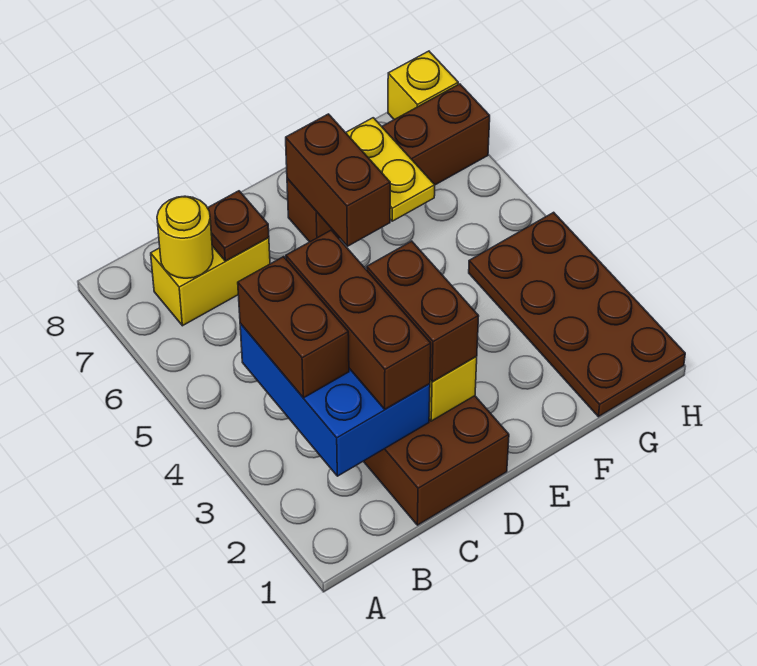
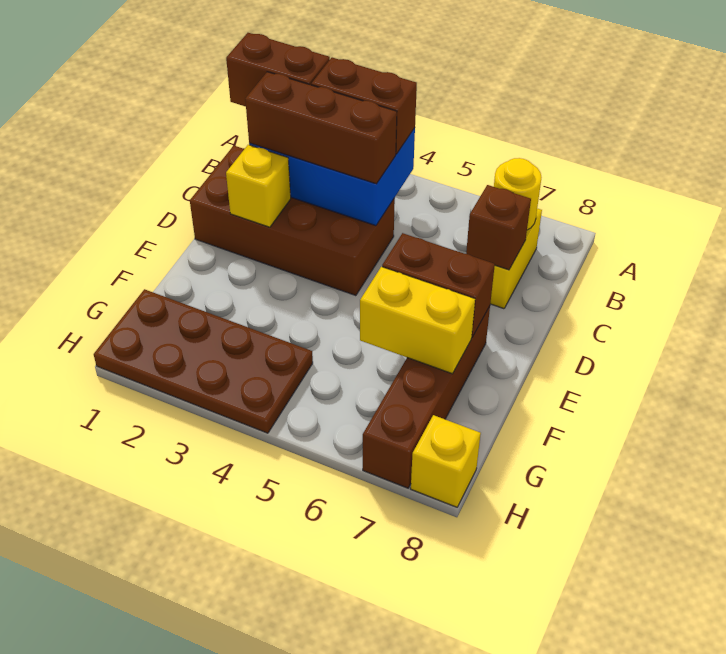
brown 1x1 plate [208,191,269,261] -> brown 1x1 brick [466,185,531,270]
brown 1x2 brick [367,241,479,382] -> brown 1x2 brick moved to [226,33,330,107]
yellow 1x2 plate [346,118,435,221] -> yellow 1x2 brick [360,267,475,374]

